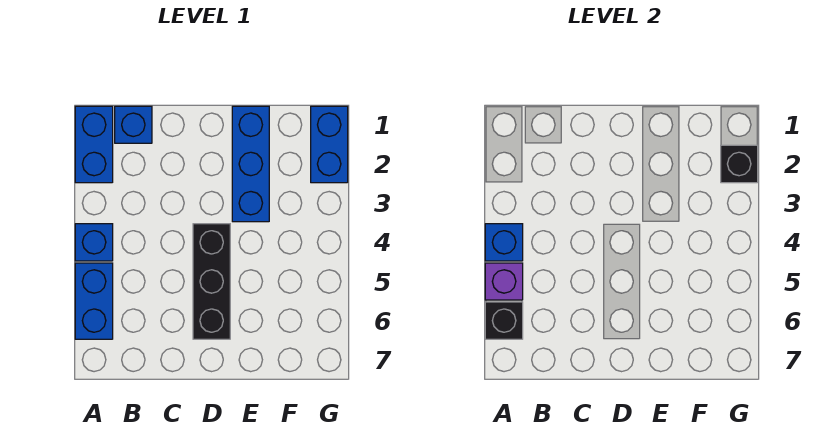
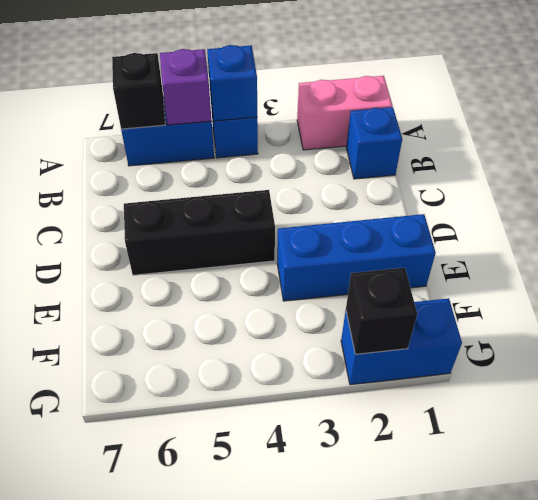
blue 1x2 brick [75,106,113,183] -> pink 1x2 brick [297,76,393,150]

